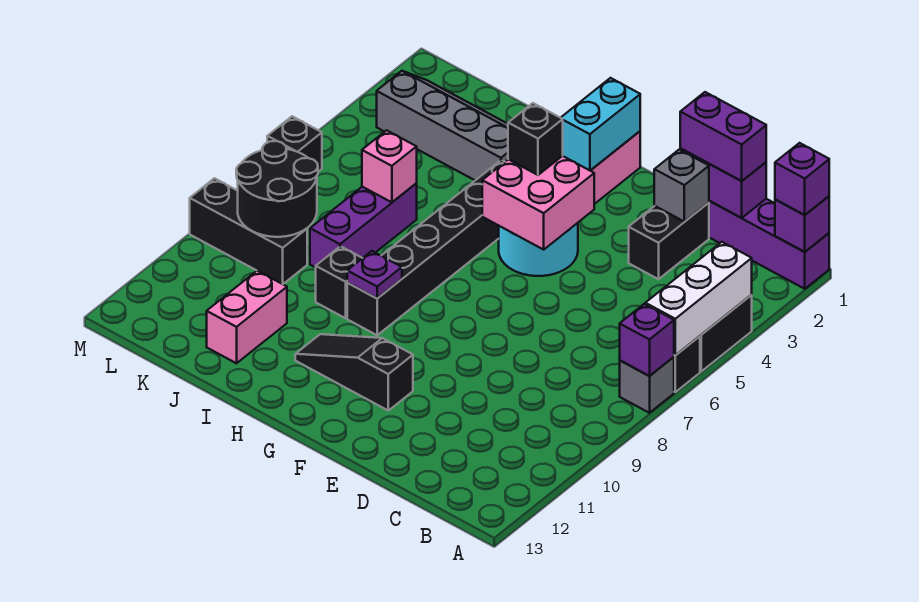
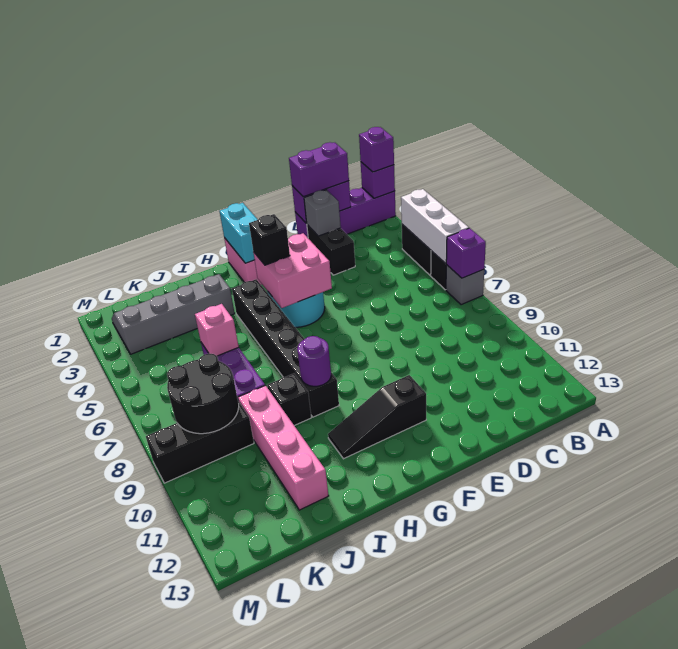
purple 1x1 plate [347,251,402,298] -> purple 1x1 round brick [297,336,331,386]
pink 1x2 brick [207,271,287,363] -> pink 1x4 brick [238,385,329,510]
black 1x1 brick [267,116,322,172] -> none

